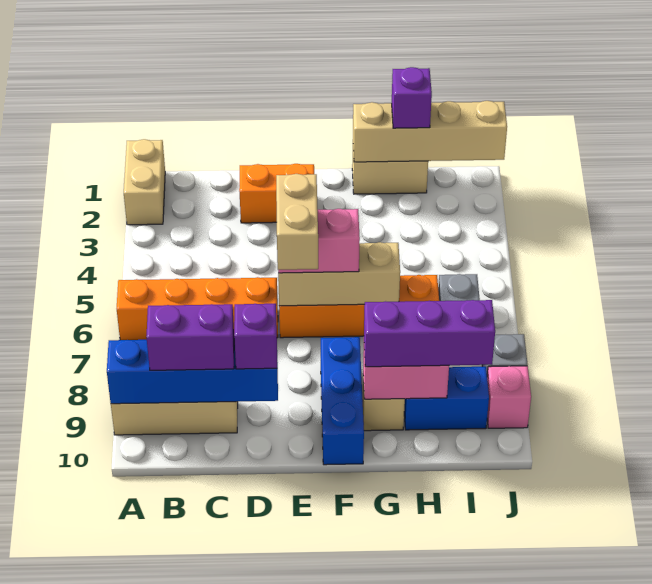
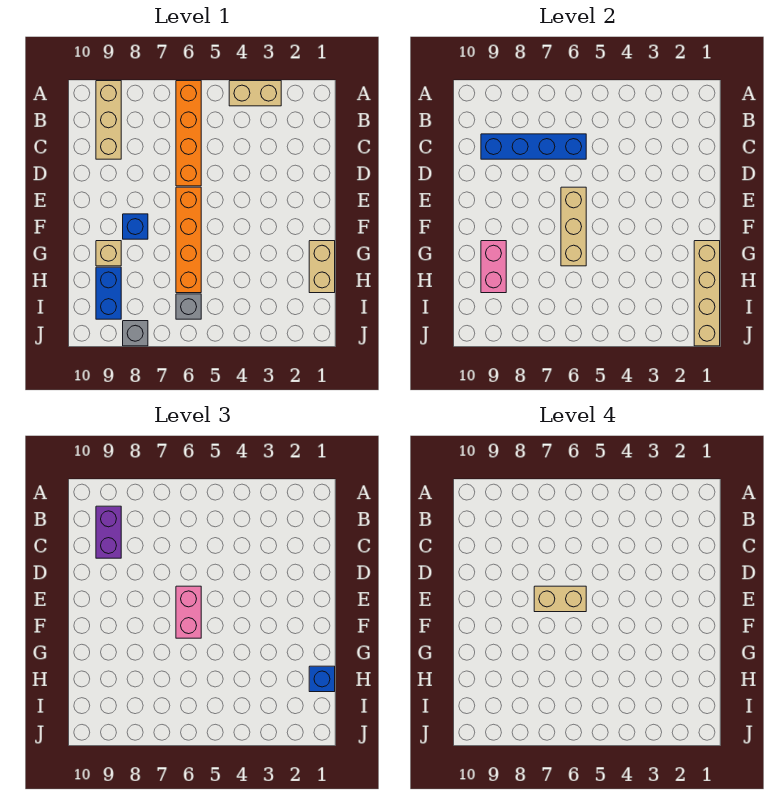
tan 1x2 brick [124,139,165,225] -> tan 1x2 brick moved to [229,81,281,106]
blue 1x4 brick [107,339,278,404] -> blue 1x4 brick turned to [481,134,586,159]
orange 1x2 brick [239,164,314,223] -> none
purple 1x1 brick [234,304,277,369] -> none
blue 1x3 brick [321,337,364,465] -> blue 1x1 brick [123,214,148,239]
purple 1x3 brick [364,300,495,367] -> none
purple 1x1 brick [392,67,432,128] -> blue 1x1 brick [309,666,335,692]
pink 1x1 brick [487,366,531,428] -> none

